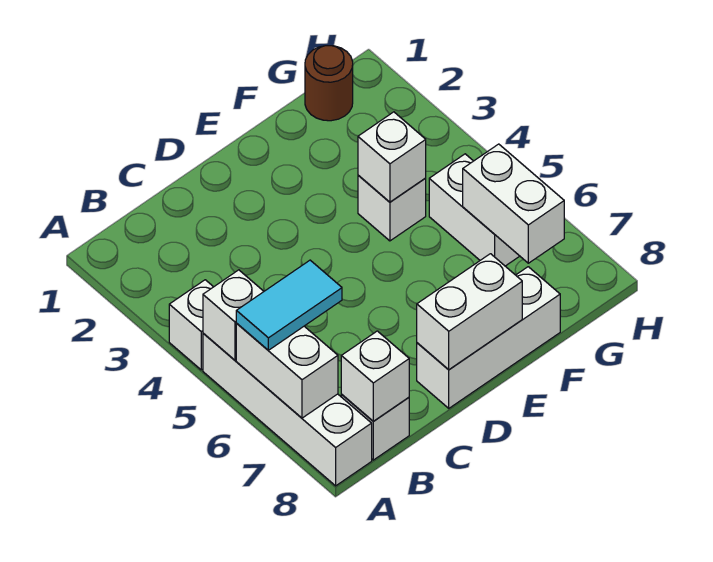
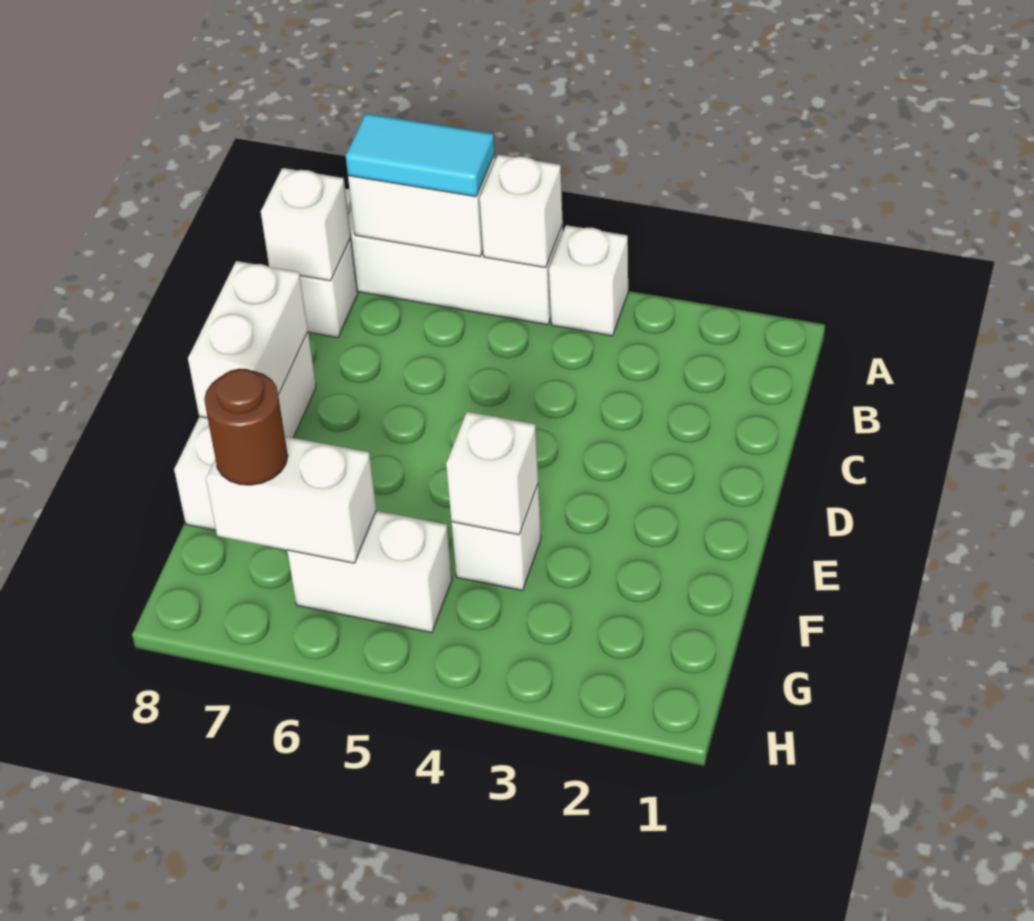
cyan 1x2 tile [236,260,342,350] -> cyan 1x2 tile turned to [346,113,495,197]
brown 1x1 round brick [305,46,353,121] -> brown 1x1 round brick moved to [204,369,288,485]

